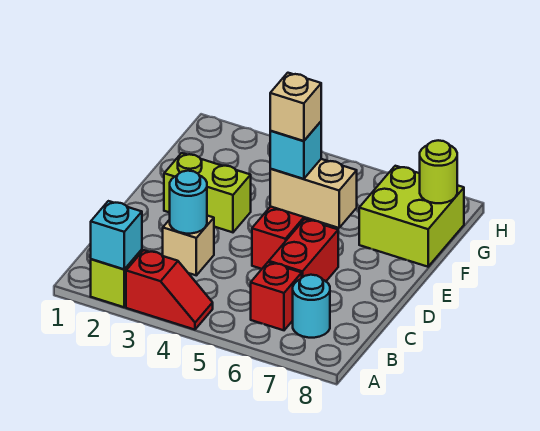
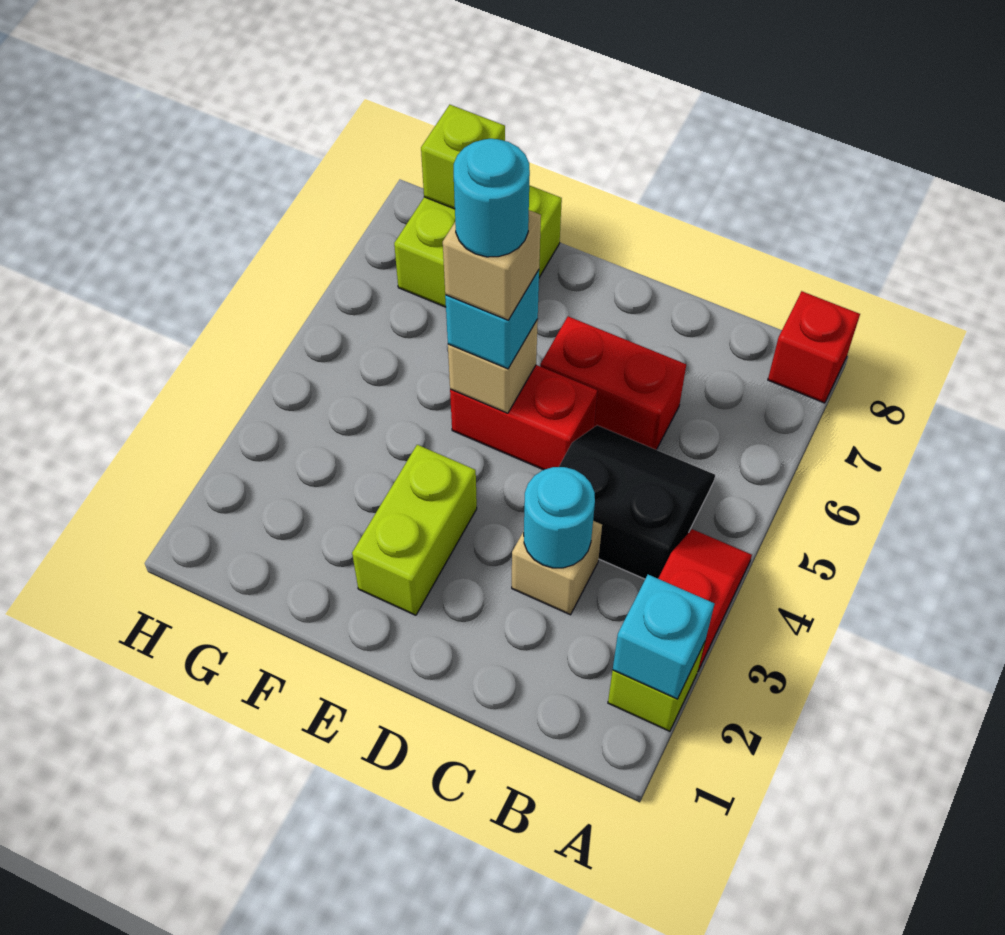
none -> black 2x2 slope [559,425,715,579]
red 1x1 brick [251,262,302,330] -> red 1x1 brick moved to [768,291,860,403]
cyan 1x1 round brick [293,275,330,338] -> cyan 1x1 round brick moved to [454,139,530,257]
tan 1x2 brick [270,159,357,228] -> tan 1x1 brick [448,320,538,413]
lime 1x1 round brick [420,140,457,203] -> lime 1x1 brick [421,105,505,209]

